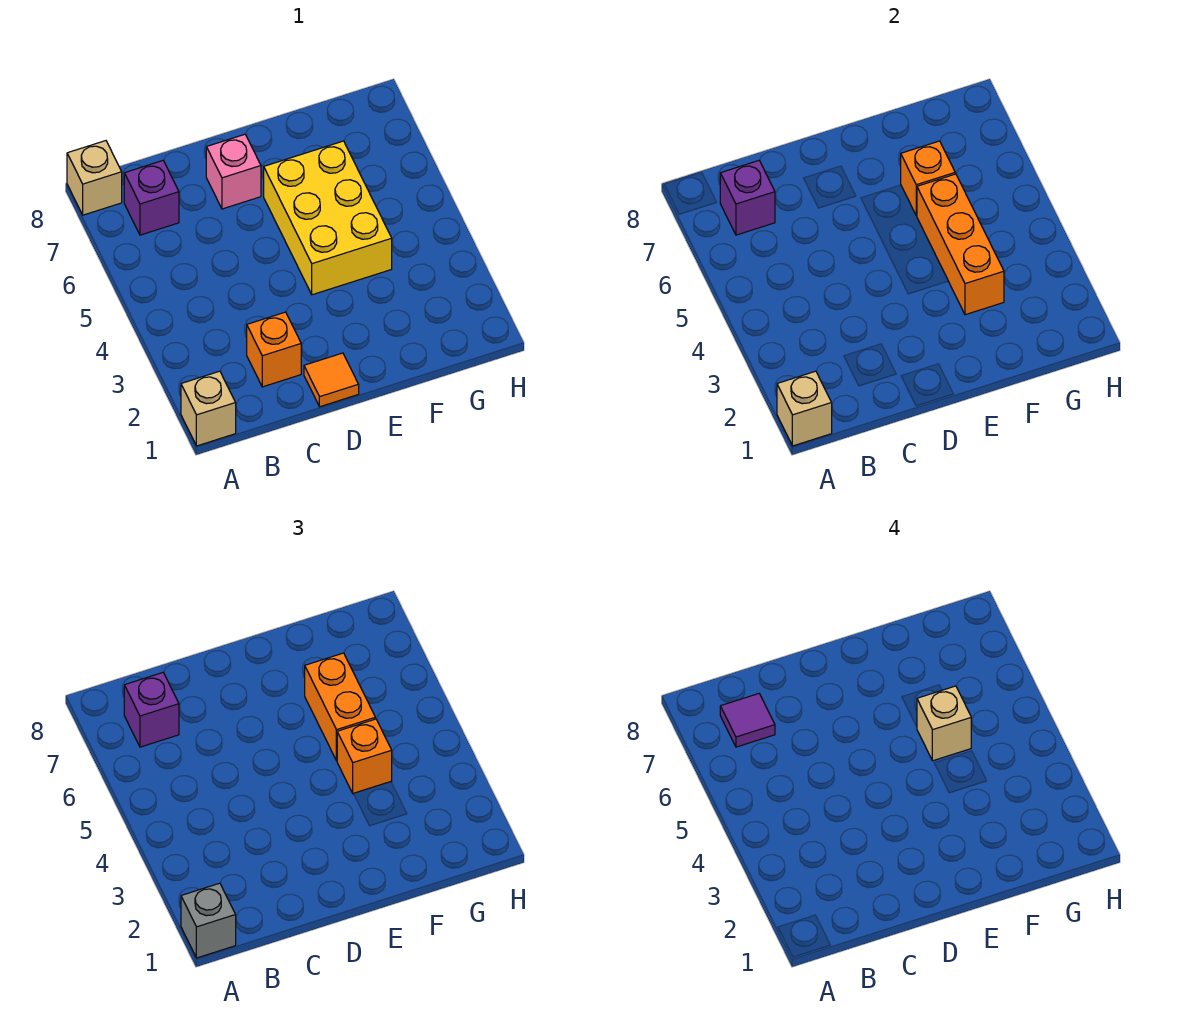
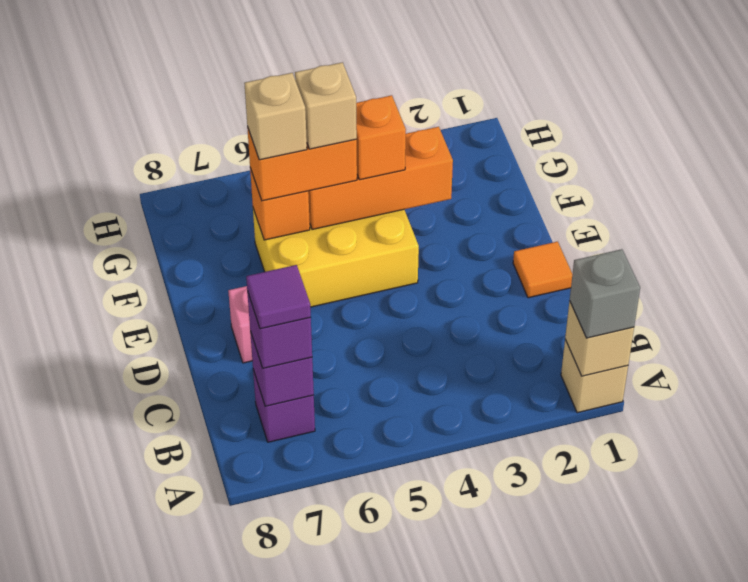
tan 1x1 brick [67,141,122,215] -> tan 1x1 brick moved to [244,73,307,160]
orange 1x1 brick [247,312,301,387] -> none

